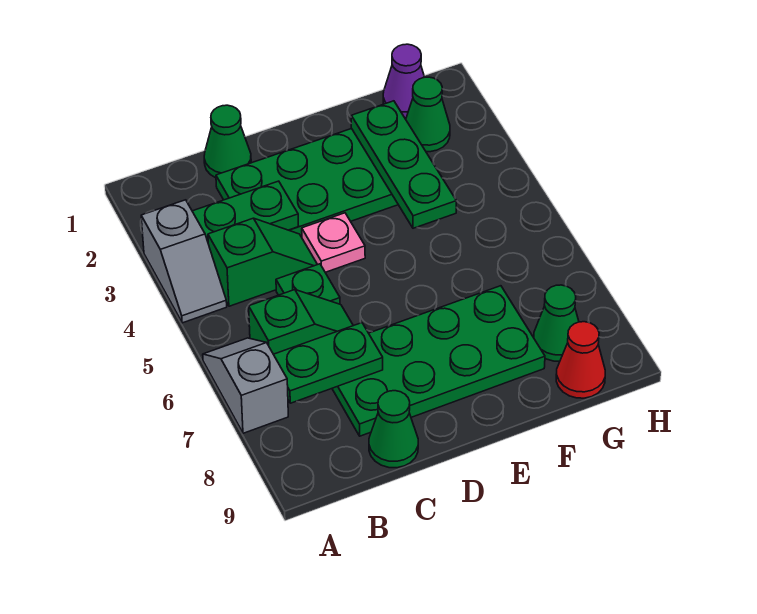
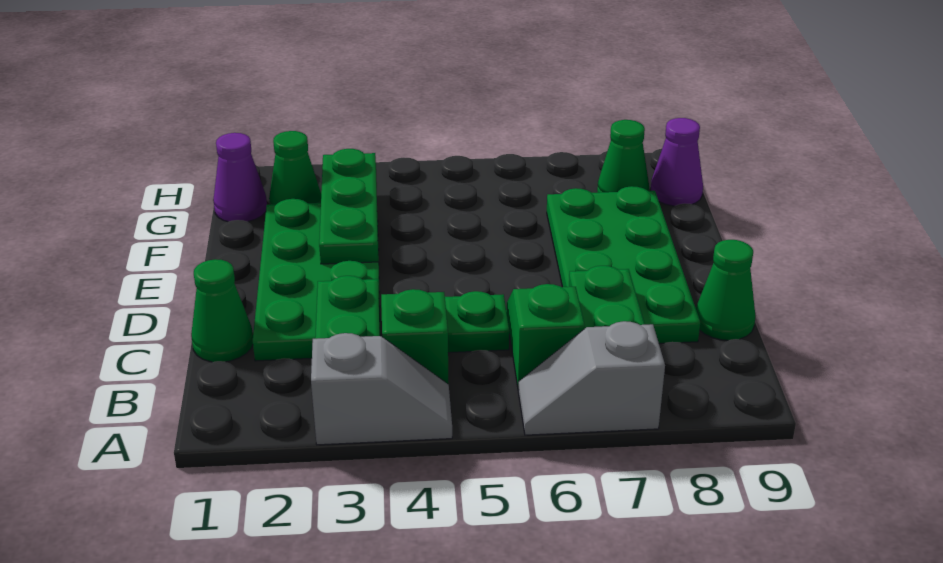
pink 1x1 plate [302,213,365,272] -> none
green 1x3 plate [351,101,456,228] -> green 1x3 plate turned to [319,149,378,264]
red 1x1 cone [556,322,605,398] -> purple 1x1 cone [651,118,703,206]

